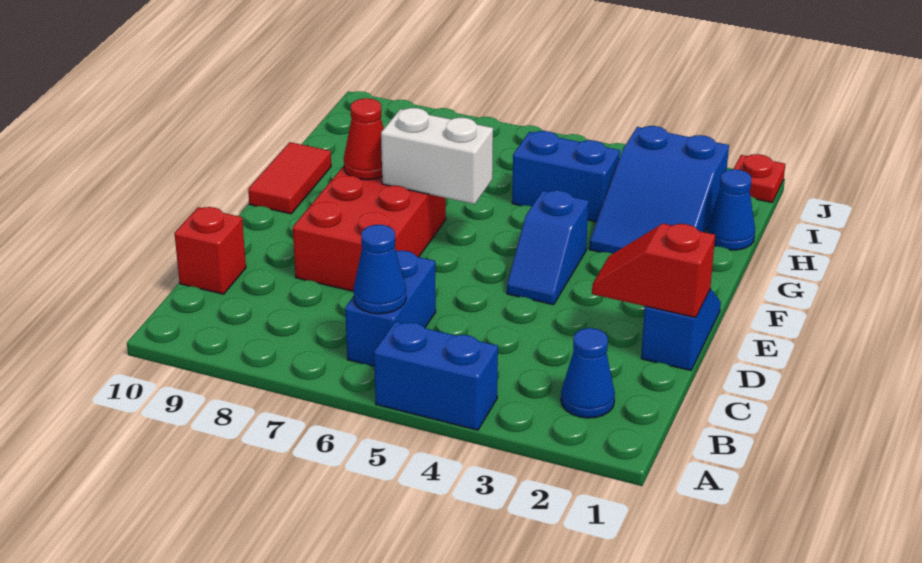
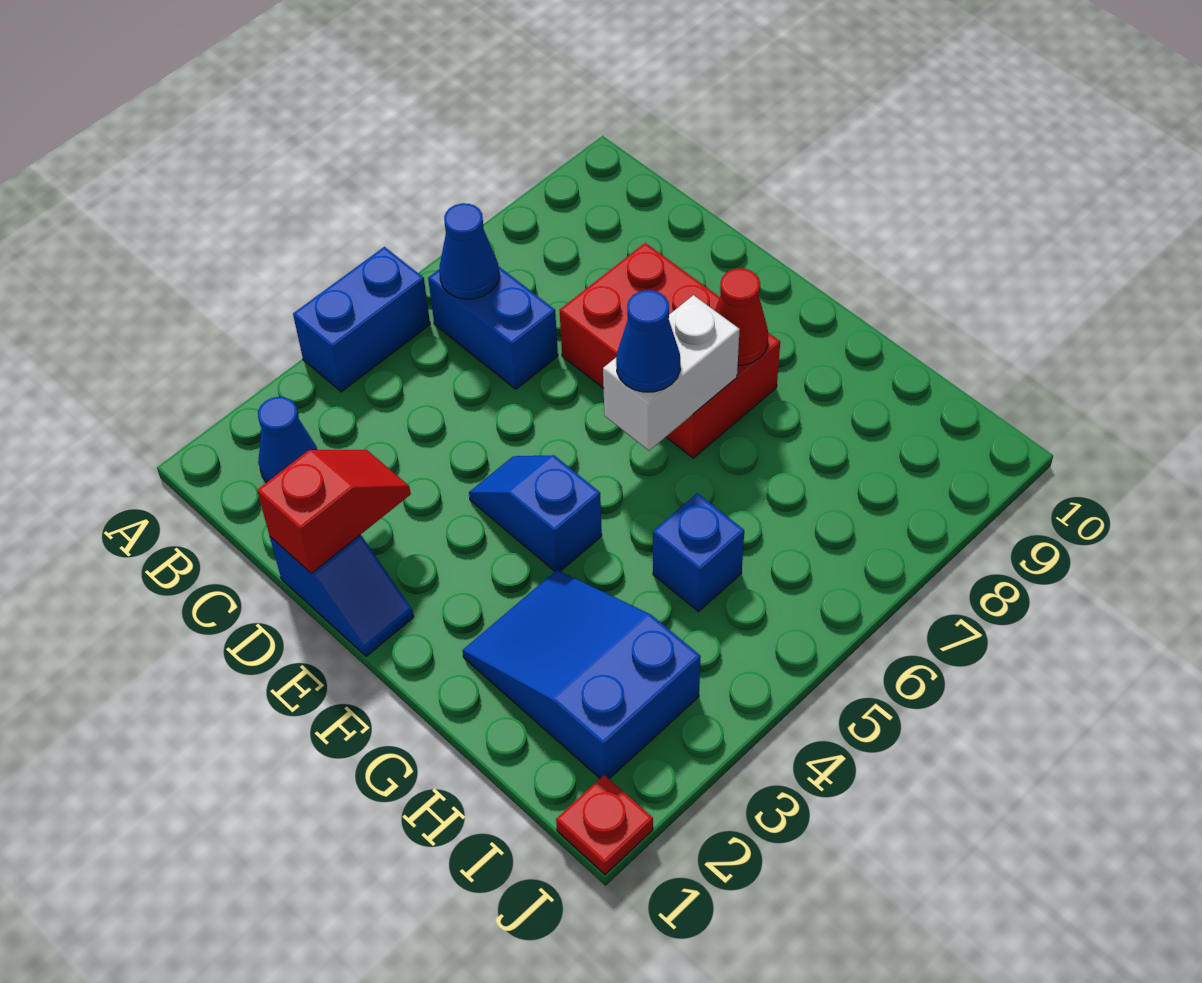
red 1x1 brick [174,207,246,294] -> none
red 1x2 tile [248,142,331,214] -> none
blue 1x1 cone [707,169,755,250] -> blue 1x1 cone moved to [616,290,680,392]
blue 1x2 brick [512,131,620,222] -> blue 1x1 brick [653,493,744,612]

